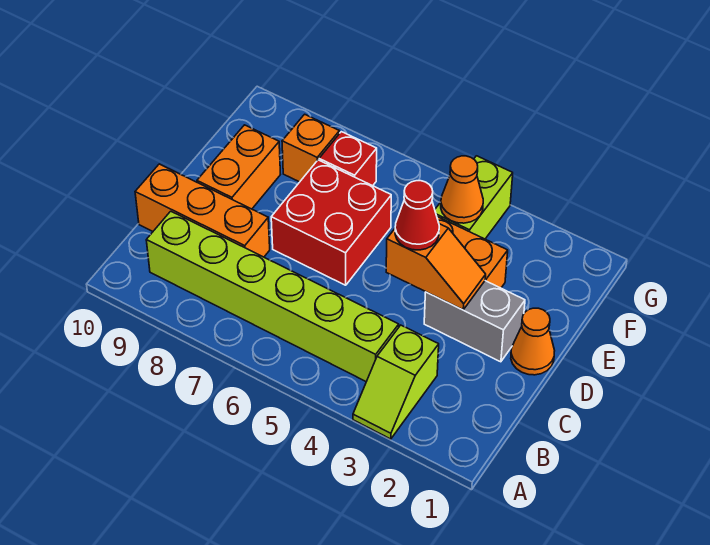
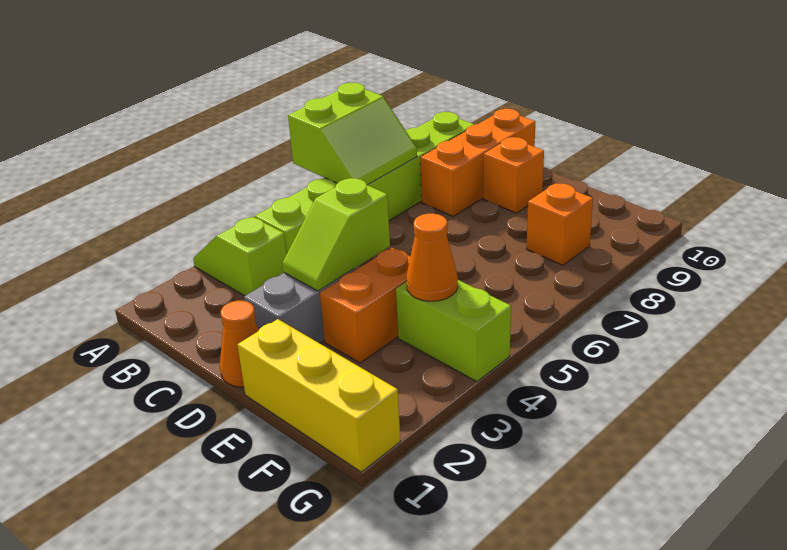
none -> lime 2x2 slope [288,83,417,185]
orange 1x2 slope [386,224,486,310] -> lime 1x2 slope [283,178,390,291]
red 1x1 cone [395,181,439,250] -> none
red 2x2 brick [271,160,391,285] -> none
orange 1x2 brick [197,125,280,209] -> orange 1x1 brick [483,137,544,213]
none -> yellow 1x3 brick [238,319,400,472]
red 1x1 brick [319,132,377,186] -> none

